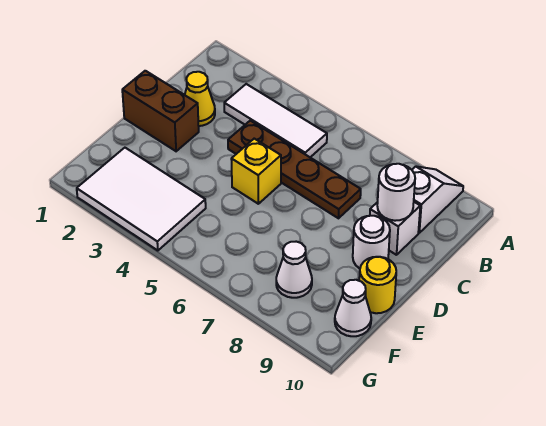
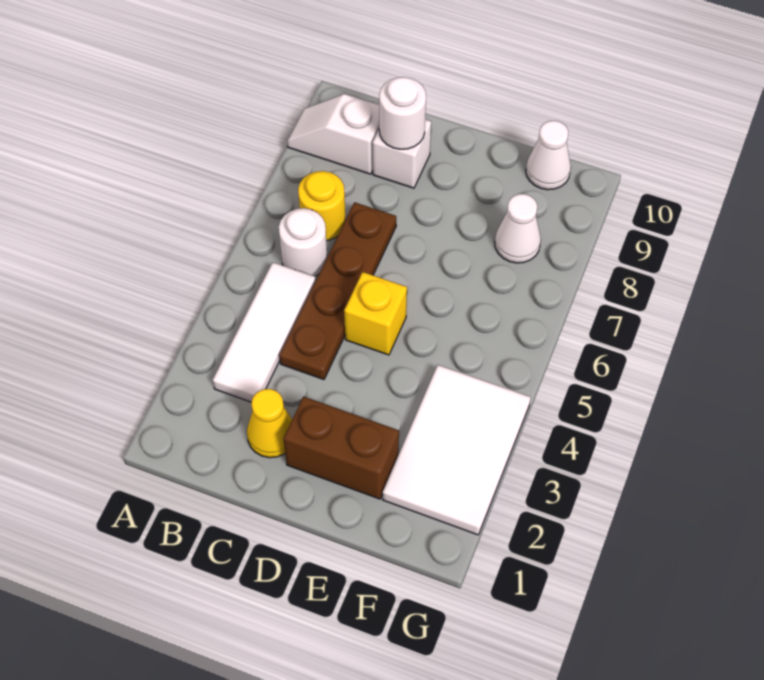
brown 1x2 brick [122,71,199,151] -> brown 1x2 brick turned to [283,396,399,499]
white 1x1 round brick [353,216,390,268] -> white 1x1 round brick moved to [279,208,327,276]
yellow 1x1 round brick [359,257,396,313] -> yellow 1x1 round brick moved to [298,171,345,241]

